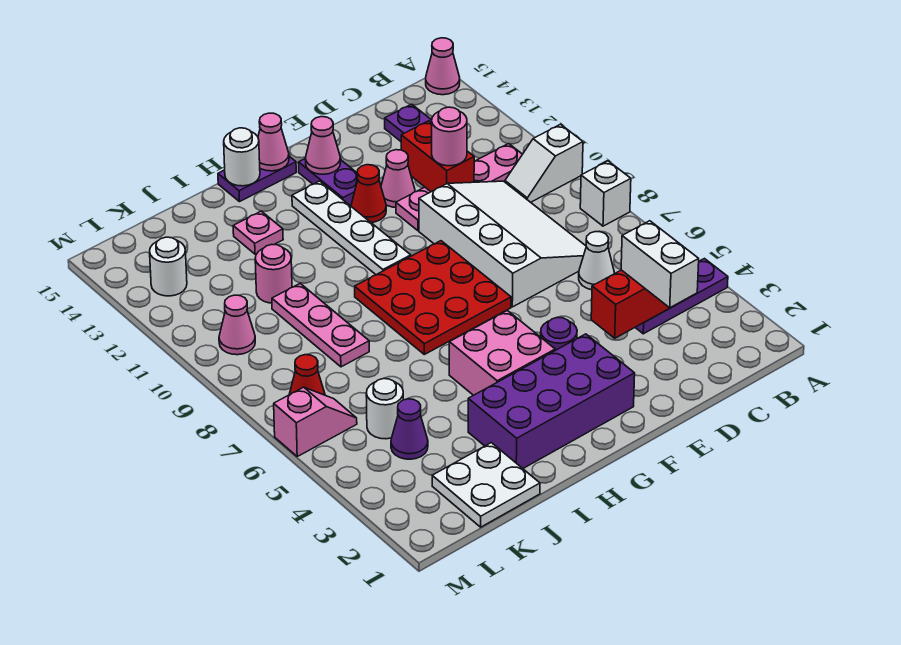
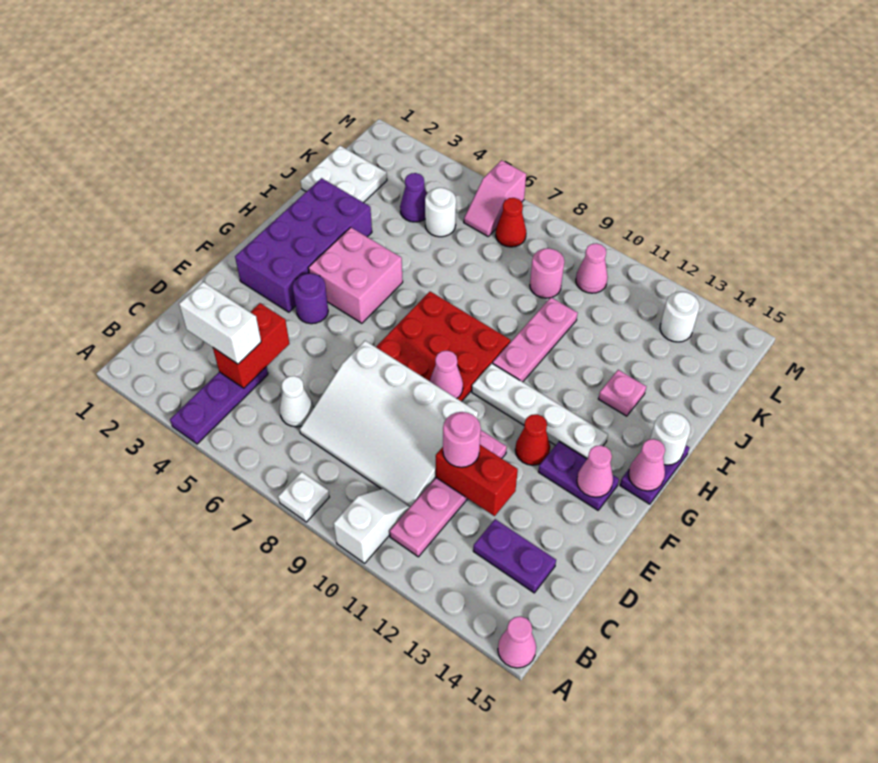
white 1x1 brick [580,161,631,226] -> white 1x1 plate [278,472,329,522]
pink 1x1 cone [381,150,415,207] -> pink 1x1 cone moved to [430,351,463,398]
pink 1x3 plate [272,283,369,367] -> pink 1x3 plate turned to [493,297,578,382]
pink 1x1 round brick [255,245,292,303] -> pink 1x1 round brick moved to [530,248,564,298]

